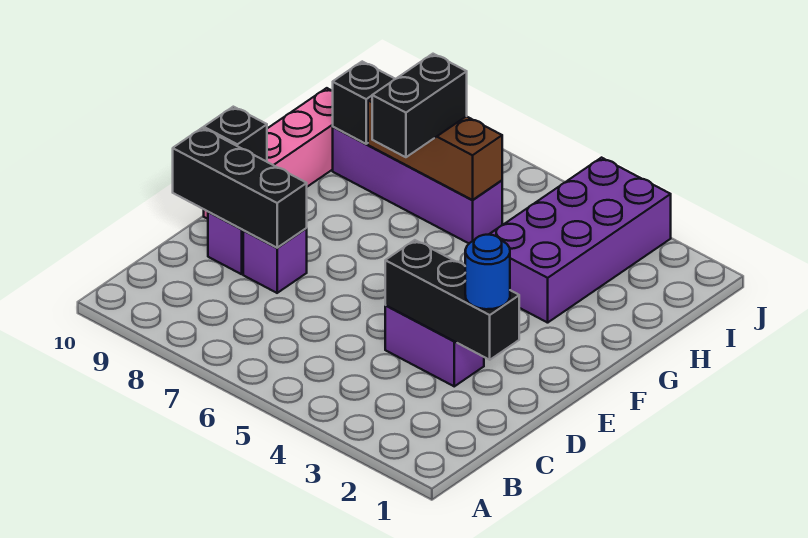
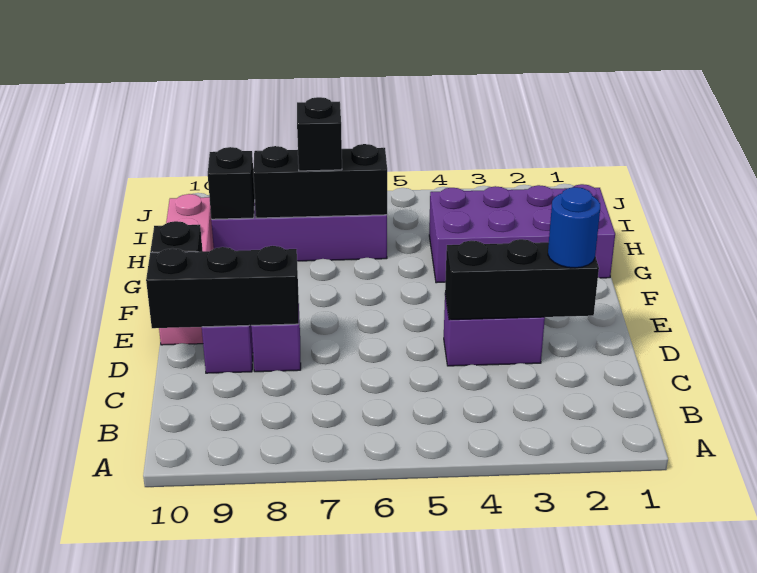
purple 2x4 brick [489,158,671,323] -> purple 2x4 brick turned to [429,184,615,283]
black 1x2 brick [372,54,467,157] -> black 1x1 brick [297,97,342,171]
brown 1x3 brick [368,98,502,200] -> black 1x3 brick [253,144,387,218]

